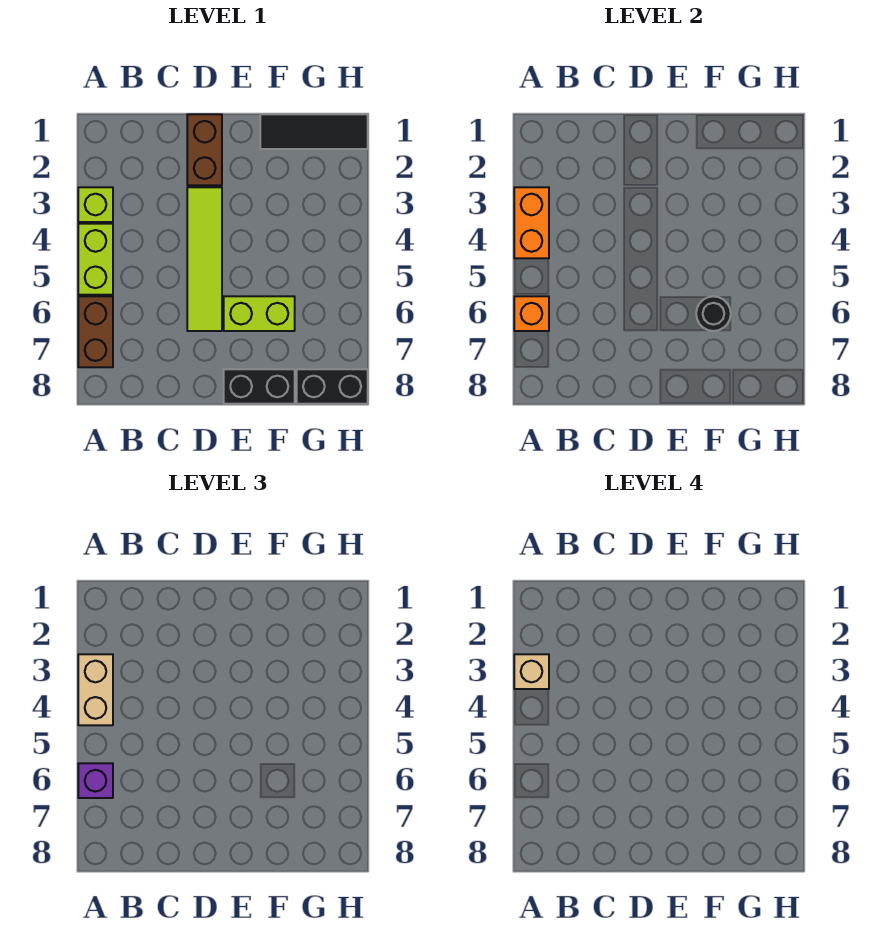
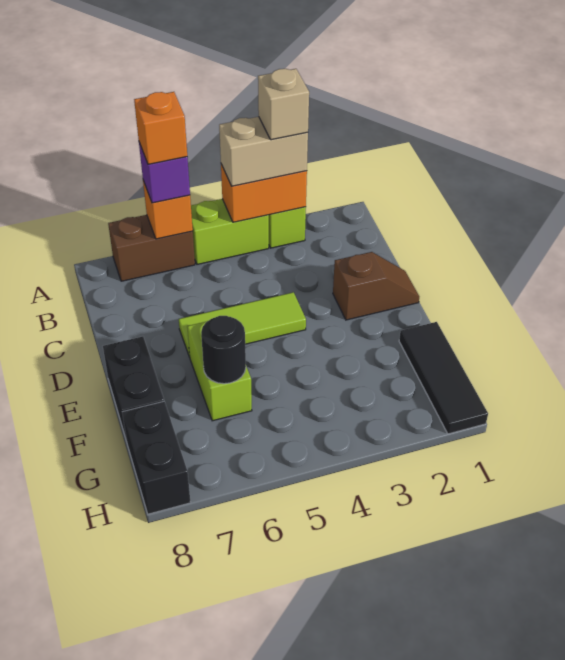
none -> orange 1x1 brick [134,92,187,164]
brown 1x2 brick [187,114,222,185] -> brown 1x2 slope [333,252,419,320]
lime 1x4 tile [187,187,222,331] -> lime 1x3 tile [179,292,306,357]

